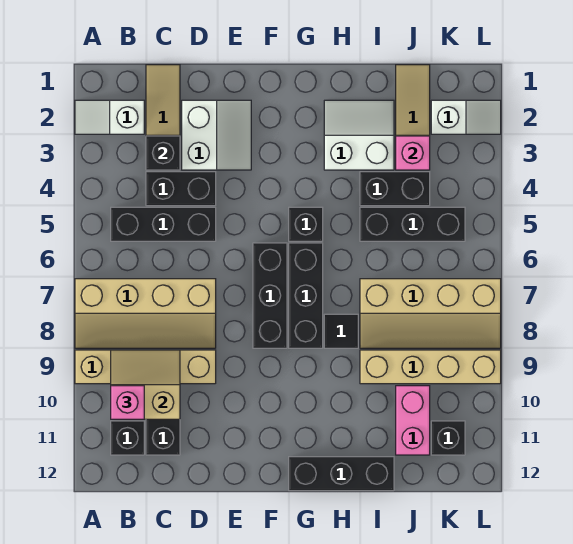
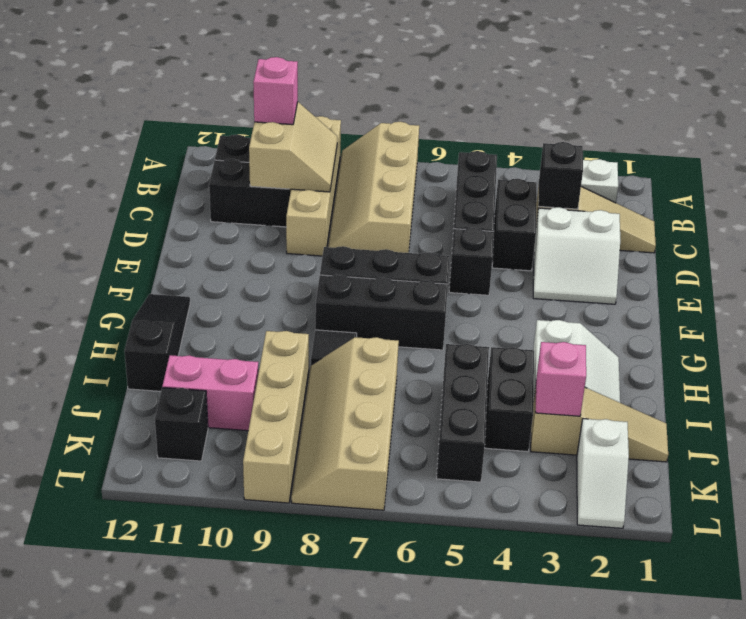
black 1x1 brick [289,207,323,241] -> black 1x1 brick moved to [449,228,494,295]
black 1x3 brick [289,457,394,491] -> black 1x3 slope [125,294,190,391]

